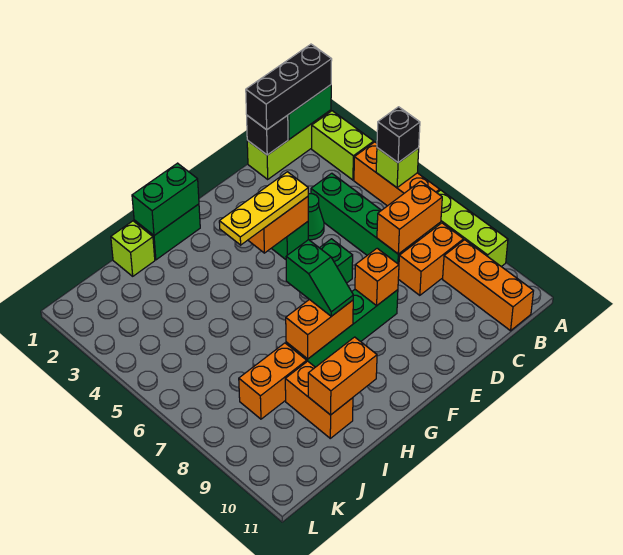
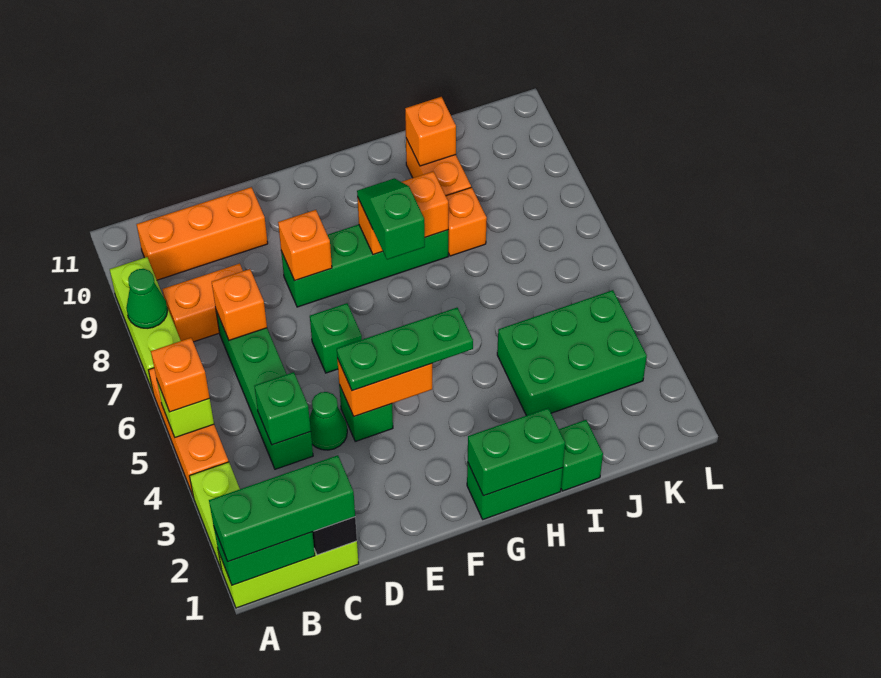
black 1x3 brick [246,44,332,130] -> green 1x3 brick [209,455,355,562]
black 1x1 brick [377,107,420,163] -> orange 1x1 brick [151,338,210,412]
none -> green 1x1 cone [126,269,168,328]
orange 1x2 brick [377,181,442,254] -> orange 1x1 brick [212,269,267,340]
orange 1x3 brick [443,240,533,331] -> orange 1x3 brick turned to [137,187,268,280]
none -> green 1x1 brick [255,372,311,445]
yellow 1x3 plate [219,172,308,245] -> green 1x3 plate [337,308,473,391]
orange 1x2 brick [308,337,377,415] -> orange 1x1 brick [405,97,456,166]
lime 1x1 brick [111,221,155,276] -> green 1x1 brick [559,420,603,491]
none -> green 2x3 brick [497,290,647,416]
orange 1x2 brick [239,343,307,419] -> orange 1x1 brick [446,187,487,256]

